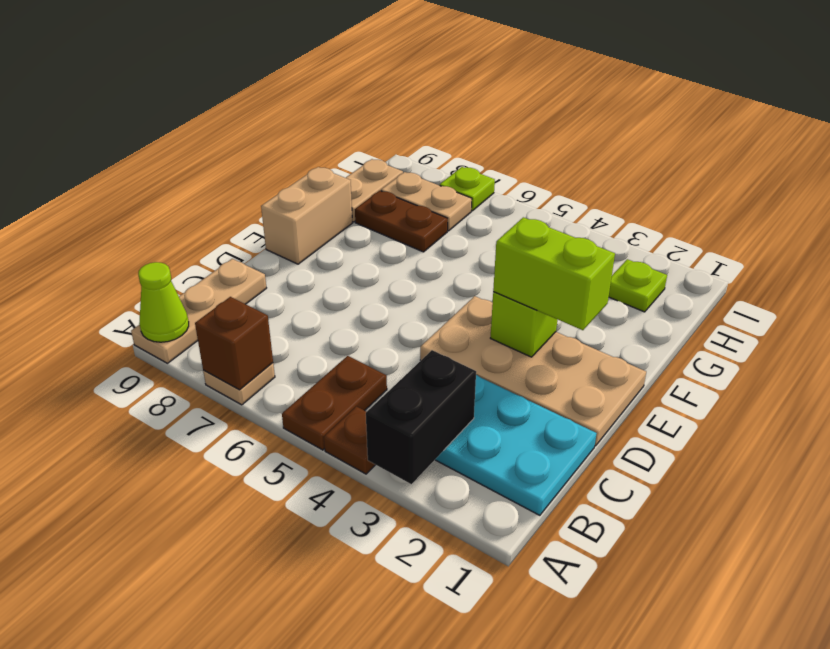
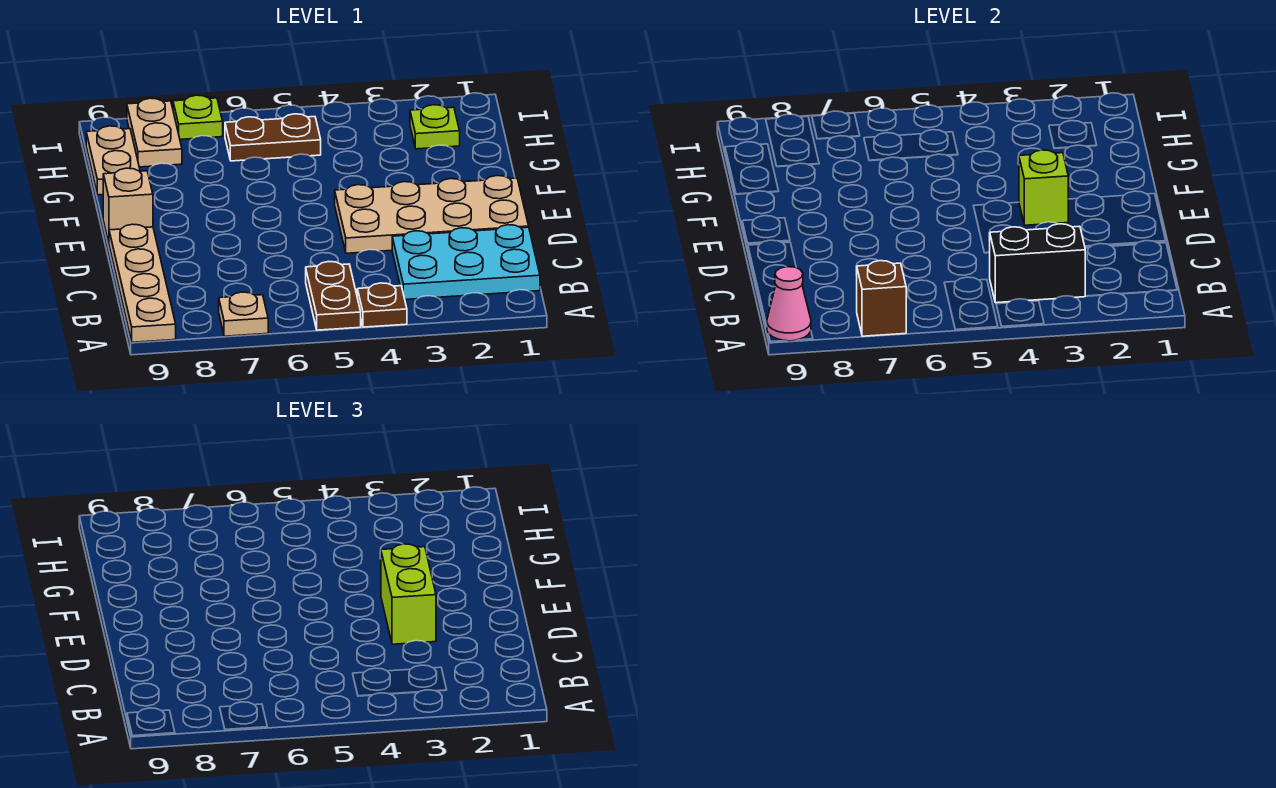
black 1x2 brick [366,350,476,484] -> black 1x2 brick turned to [989,224,1085,303]
tan 1x3 plate [131,259,266,363] -> tan 1x4 plate [109,224,176,342]
lime 1x1 cone [138,262,189,342] -> pink 1x1 cone [767,267,811,341]
lime 1x2 brick [493,217,615,330] -> lime 1x2 brick turned to [381,544,436,644]
tan 1x2 brick [261,167,352,264] -> tan 1x1 brick [103,168,153,243]
brown 1x2 plate [355,191,448,252] -> brown 1x2 plate moved to [225,114,321,161]
tan 1x2 plate [381,172,472,231] -> tan 1x2 plate turned to [127,98,182,167]

